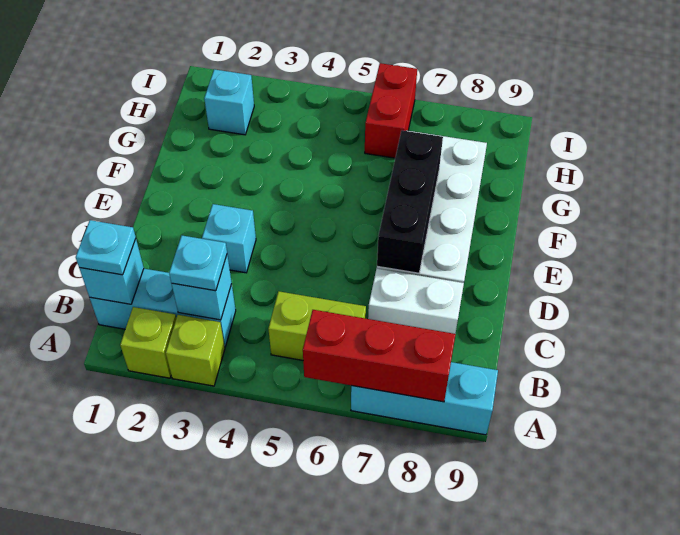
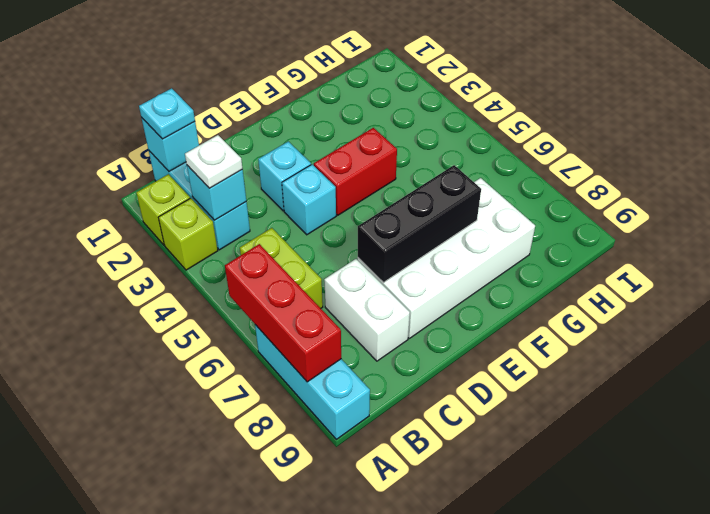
cyan 1x1 plate [169,236,227,291] -> white 1x1 plate [185,135,243,188]
cyan 1x1 brick [204,69,254,135] -> cyan 1x1 brick moved to [282,164,336,235]
red 1x2 brick [365,63,417,158] -> red 1x2 brick moved to [314,128,397,215]

